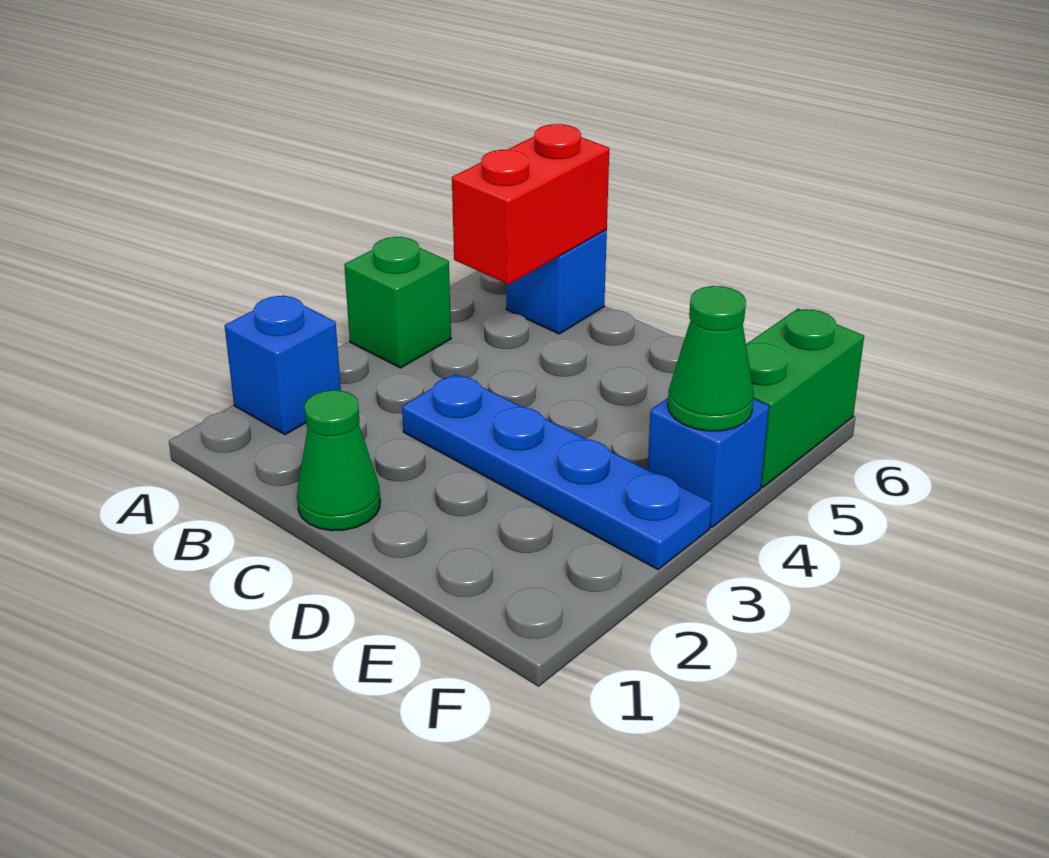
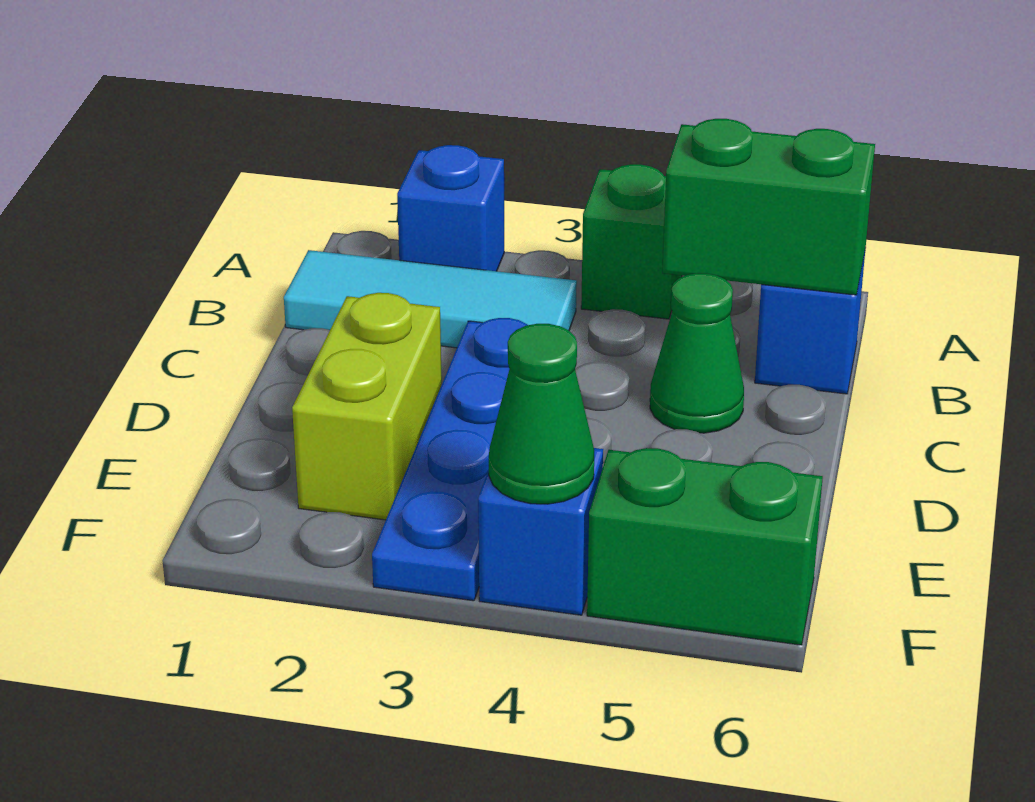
none -> cyan 1x3 tile [284,250,577,348]
red 1x2 brick [452,124,609,285] -> green 1x2 brick [662,119,875,295]
green 1x1 cone [297,390,380,531] -> green 1x1 cone moved to [650,273,744,433]
none -> lime 1x2 brick [292,293,442,520]

